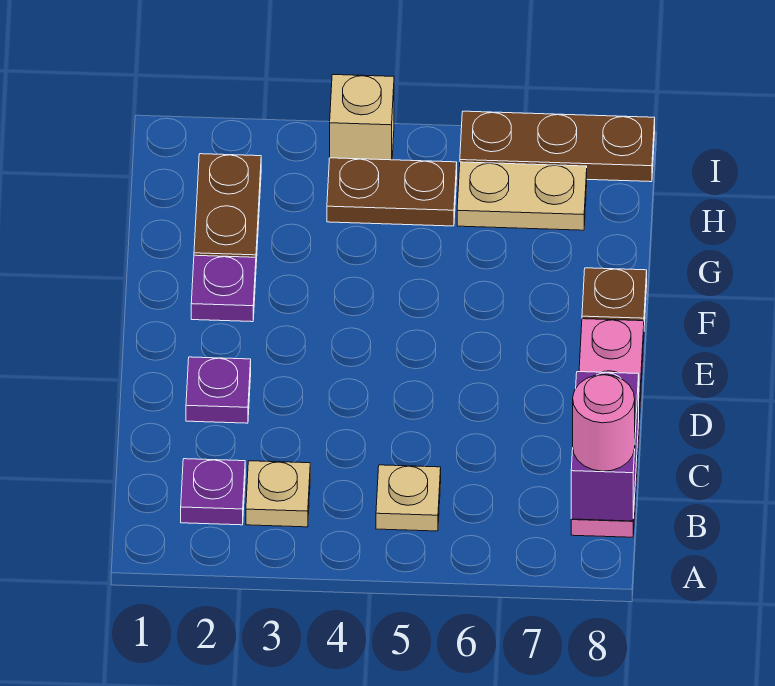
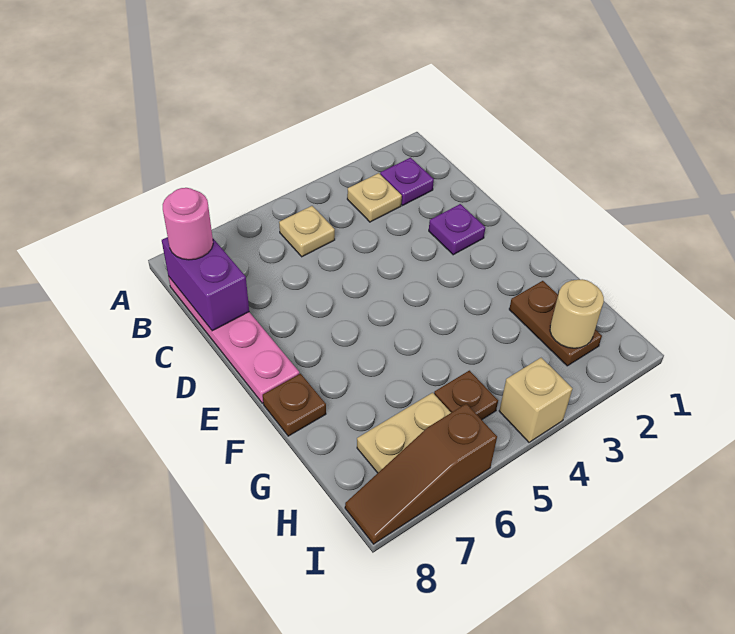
purple 1x1 plate [191,255,256,322] -> none
none -> tan 1x1 round brick [550,279,604,348]
brown 1x2 plate [327,158,457,226] -> brown 1x1 plate [434,371,498,420]
brown 1x3 plate [460,111,655,182] -> brown 1x3 slope [345,404,497,544]

